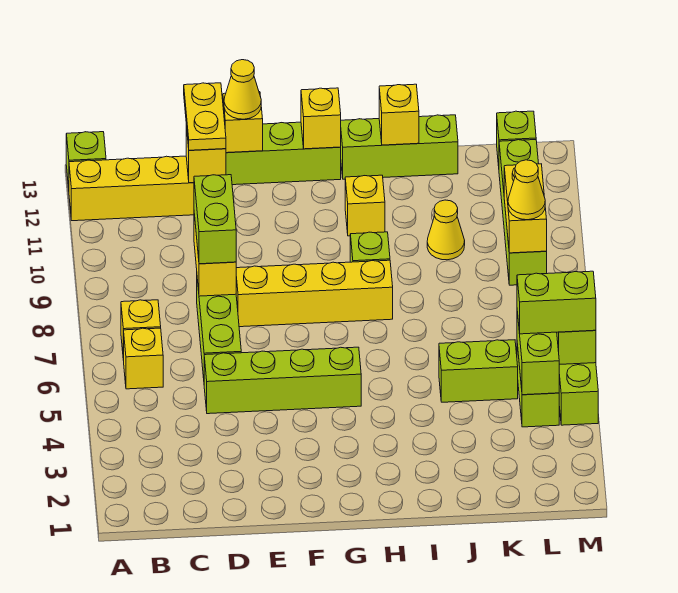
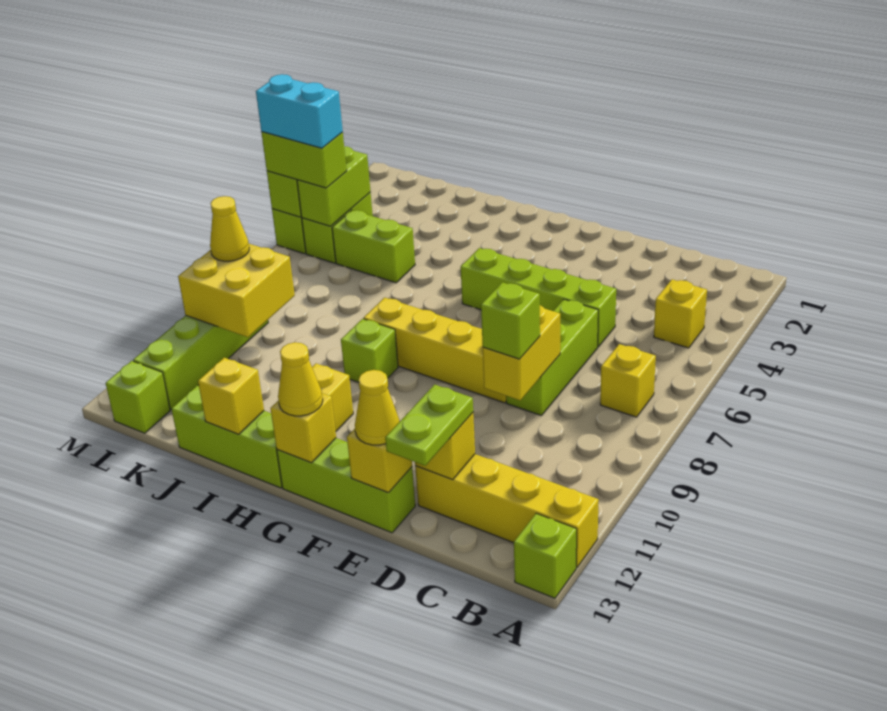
yellow 1x1 brick [124,328,163,389] -> yellow 1x1 brick moved to [654,279,707,348]
lime 1x2 brick [194,175,236,264] -> lime 1x1 brick [481,282,540,359]
yellow 1x2 plate [184,83,226,150] -> lime 1x2 plate [385,385,473,466]
yellow 1x1 cone [427,200,465,260] -> yellow 1x1 cone moved to [278,342,323,416]
none -> cyan 1x2 brick [256,74,343,148]
yellow 1x2 brick [504,164,547,253] -> yellow 2x2 brick [178,244,295,337]

